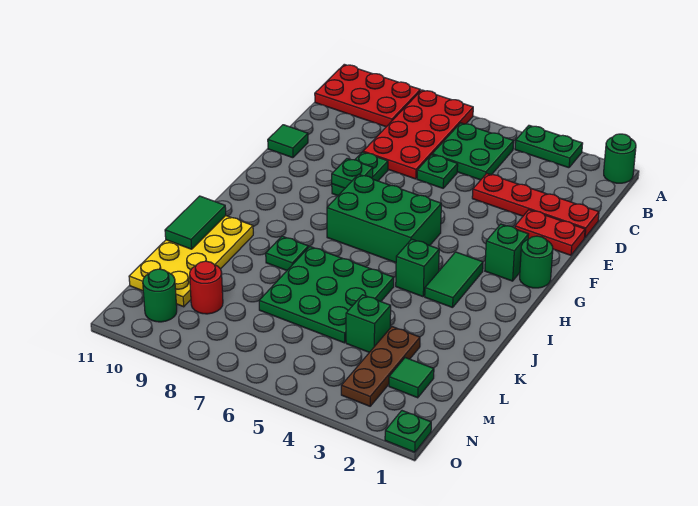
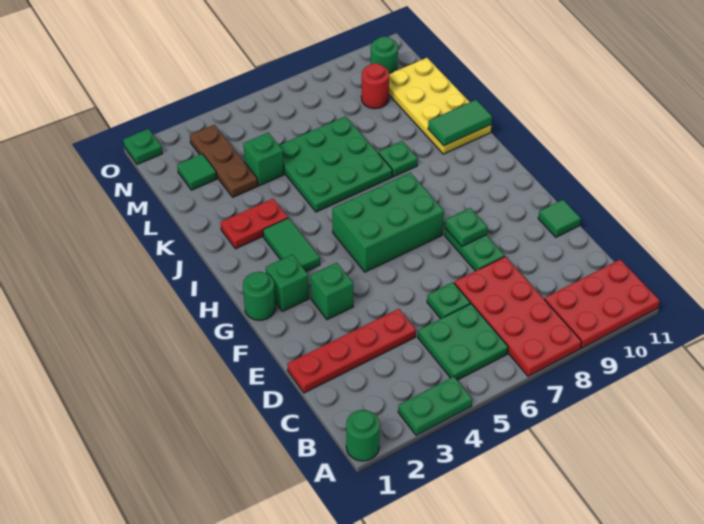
red 1x2 plate [515,210,585,255] -> red 1x2 plate moved to [220,199,288,249]
green 1x1 brick [396,239,439,297] -> green 1x1 brick moved to [310,263,353,320]
green 1x2 tile [165,196,226,249] -> green 1x2 tile turned to [428,100,492,146]

